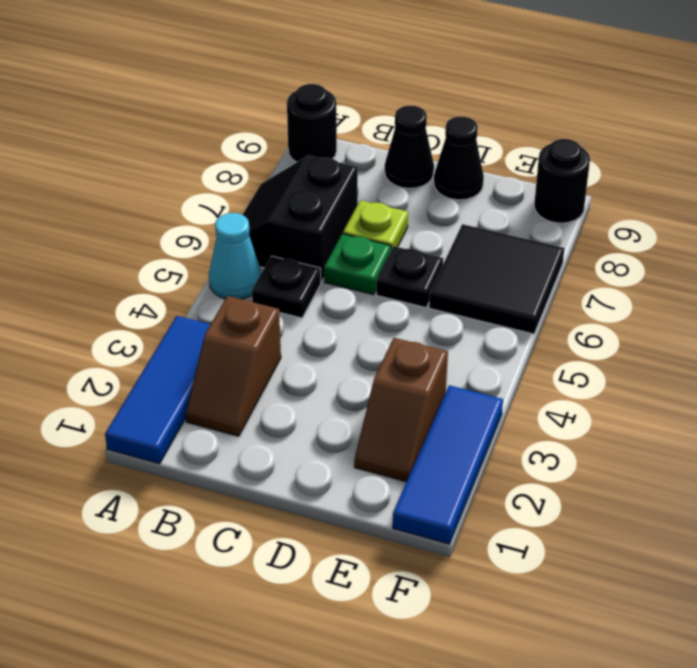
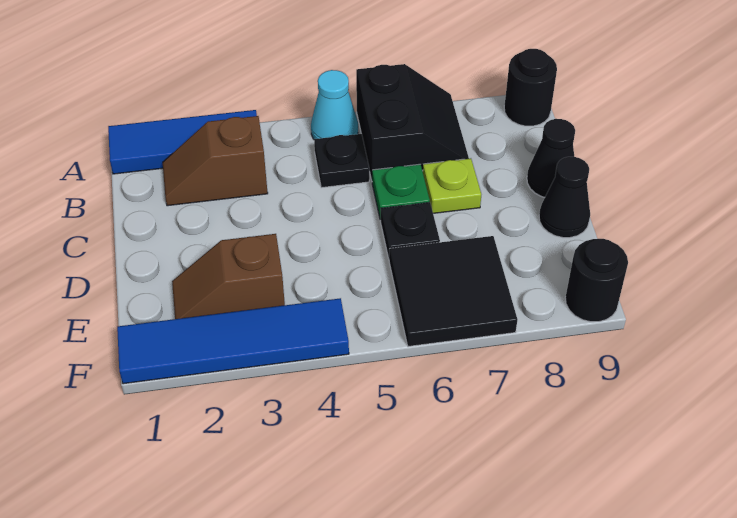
black 2x2 slope [243,155,358,282] -> black 2x2 slope turned to [356,64,469,180]
blue 1x3 tile [393,385,503,544] -> blue 1x4 tile [117,298,349,384]

